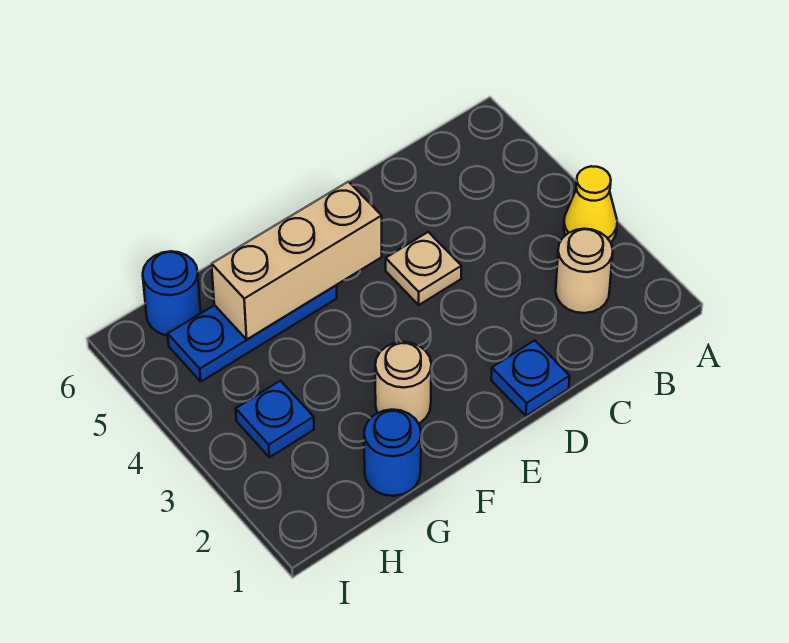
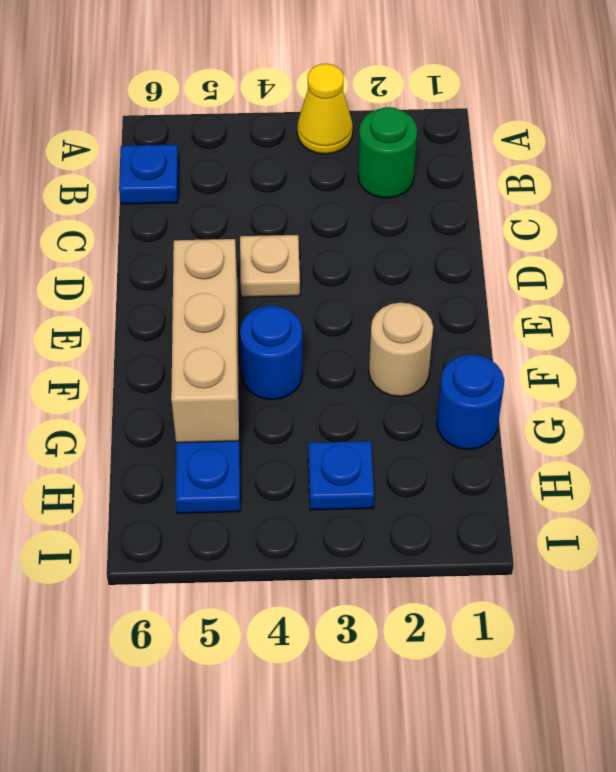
tan 1x1 round brick [556,229,613,313] -> green 1x1 round brick [358,107,417,198]
blue 1x1 plate [491,340,570,416] -> blue 1x1 plate moved to [119,144,178,204]
blue 1x1 round brick [143,251,201,335] -> blue 1x1 round brick moved to [240,306,302,400]

